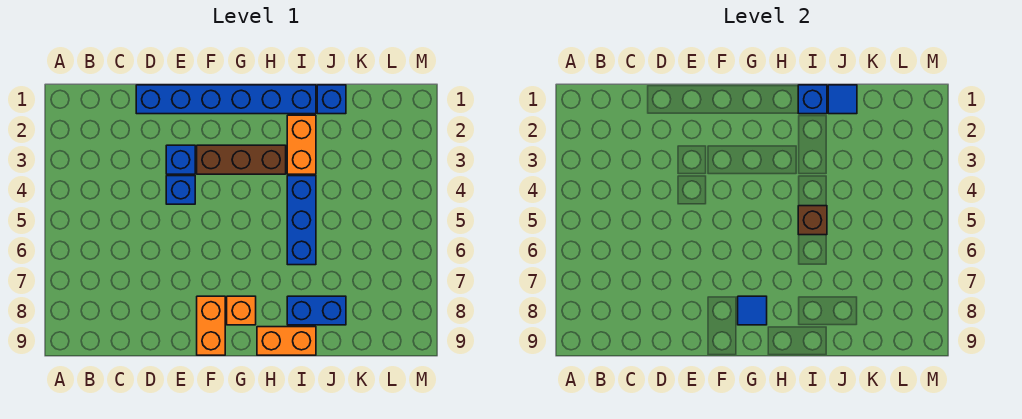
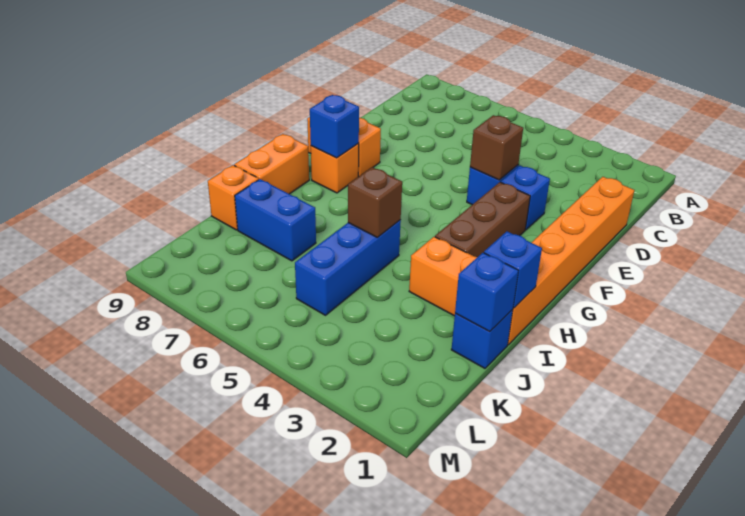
blue 1x6 brick [136,85,316,114] -> orange 1x6 brick [508,177,634,345]
none -> brown 1x1 brick [470,115,523,180]
blue 1x1 tile [738,296,767,325] -> blue 1x1 brick [310,95,359,158]
blue 1x3 brick [287,176,316,265] -> blue 1x3 brick turned to [295,220,401,315]
blue 1x2 brick [287,296,346,325] -> blue 1x2 brick turned to [235,179,316,261]
blue 1x1 tile [828,85,857,114] -> blue 1x1 brick [455,253,518,331]
none -> orange 1x1 brick [208,165,259,230]

